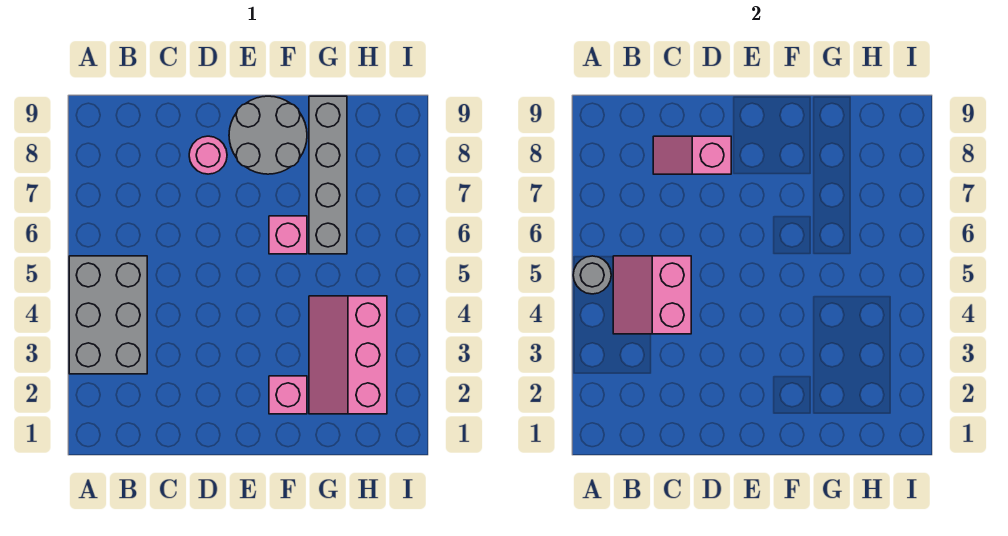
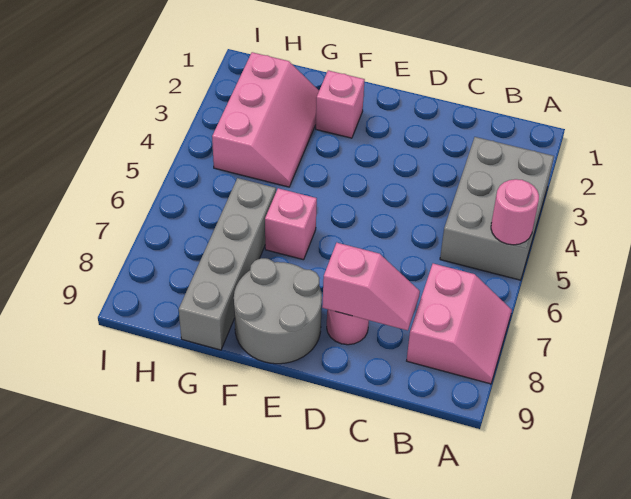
grey 1x1 round brick [573,256,611,294] -> pink 1x1 round brick [491,179,539,245]
pink 2x2 slope [613,256,691,334] -> pink 2x2 slope moved to [407,264,512,384]

